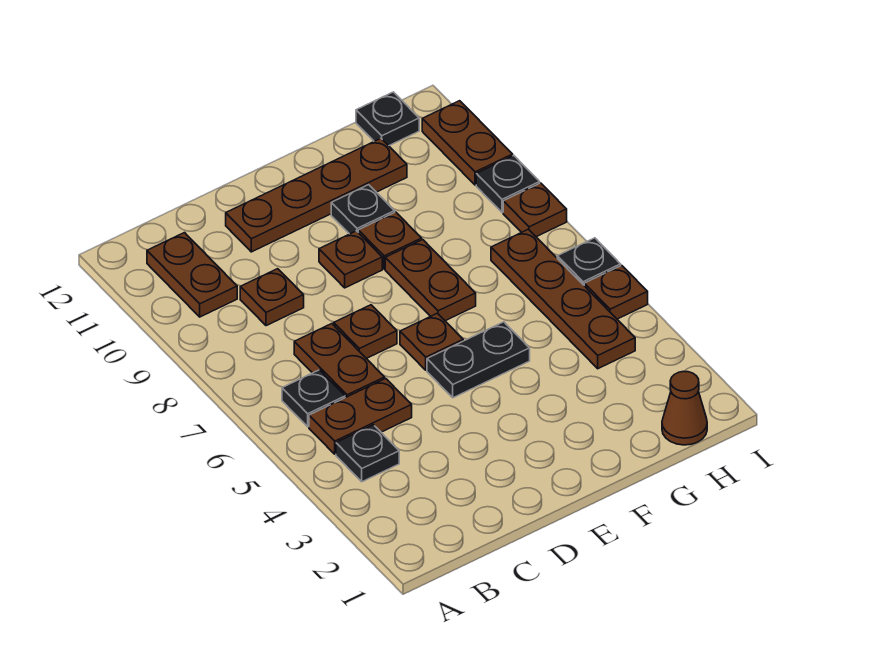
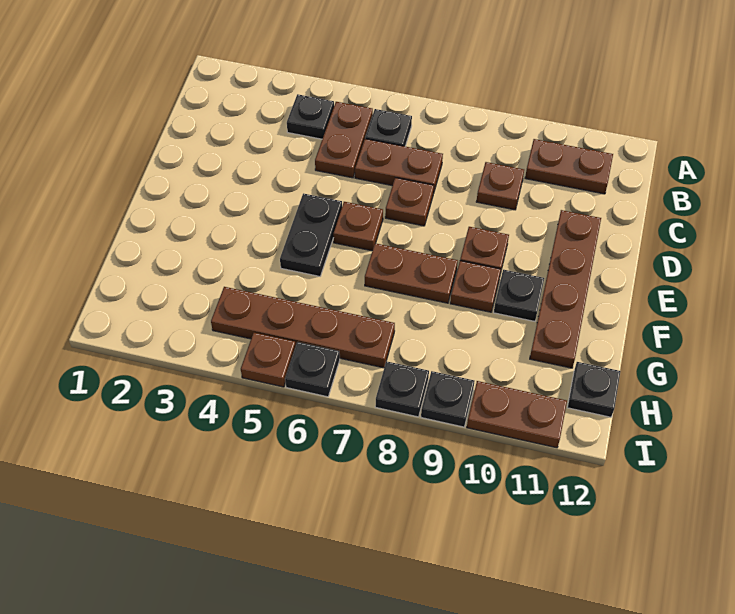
brown 1x1 cone [662,371,707,445] -> none
brown 1x1 plate [503,183,567,237] -> black 1x1 plate [375,361,429,417]

